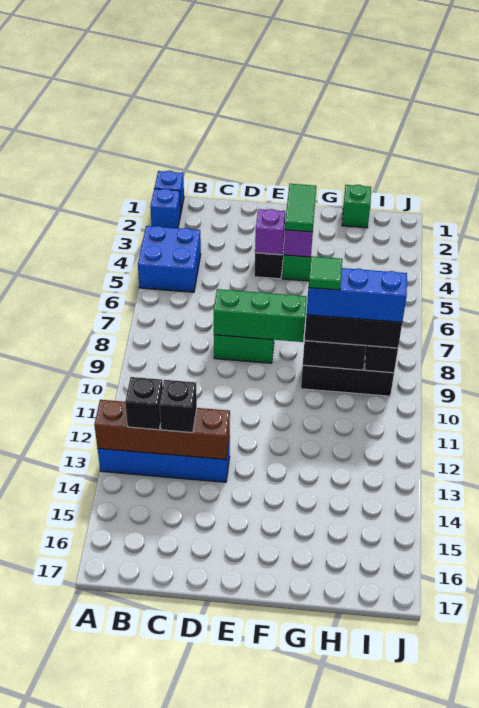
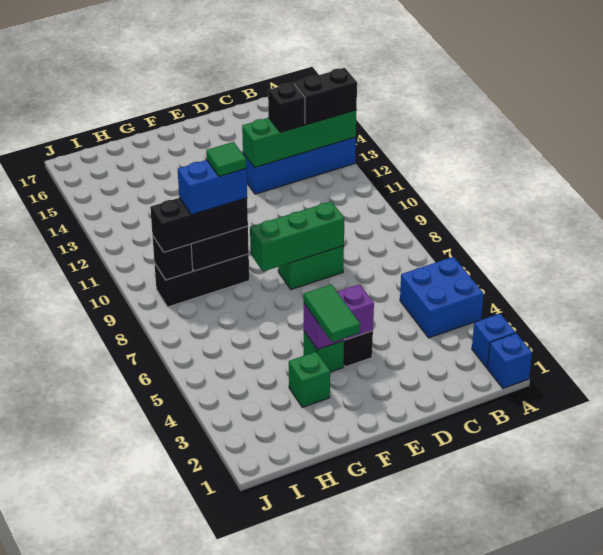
brown 1x4 brick [94,400,230,459] -> green 1x4 brick [242,110,356,168]
black 1x1 brick [125,377,163,430] -> black 1x2 brick [294,68,357,125]
blue 1x3 brick [306,268,407,322] -> blue 1x2 brick [178,160,247,215]
green 1x1 brick [342,185,371,228] -> green 1x1 brick moved to [289,352,330,407]

